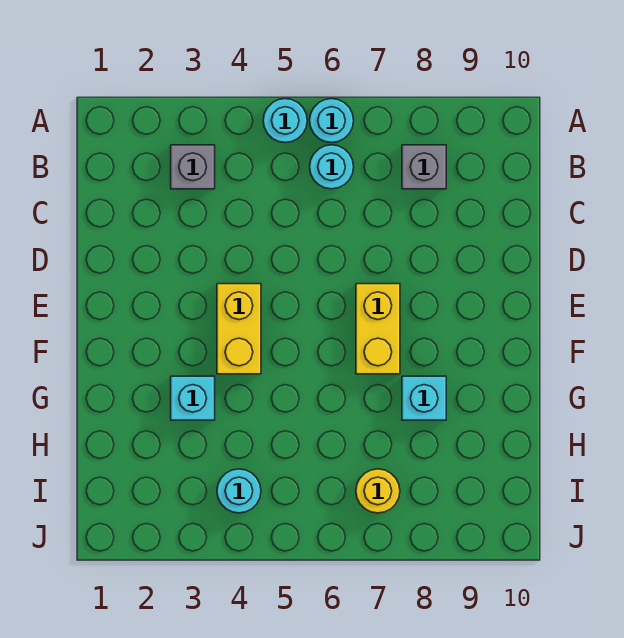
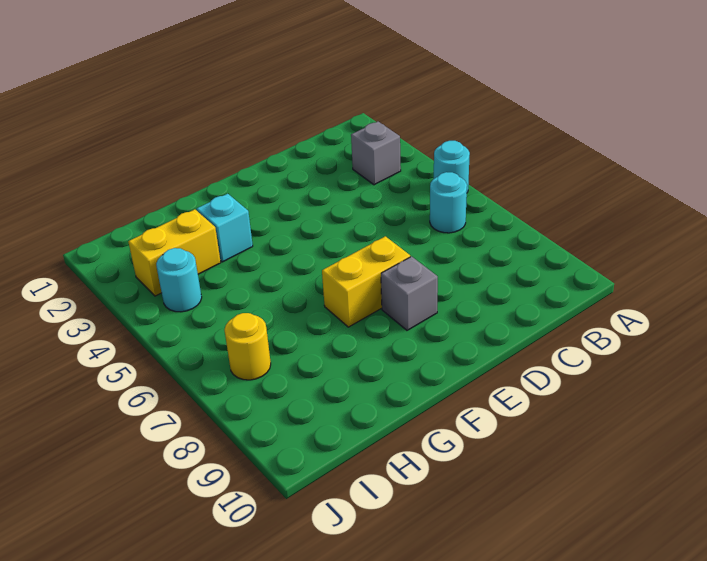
cyan 1x1 round brick [310,99,354,143] -> none
grey 1x1 brick [402,145,446,189] -> grey 1x1 brick moved to [381,256,438,330]
yellow 1x2 brick [217,284,261,374] -> yellow 1x2 brick moved to [128,209,221,296]
cyan 1x1 brick [402,376,446,420] -> none

